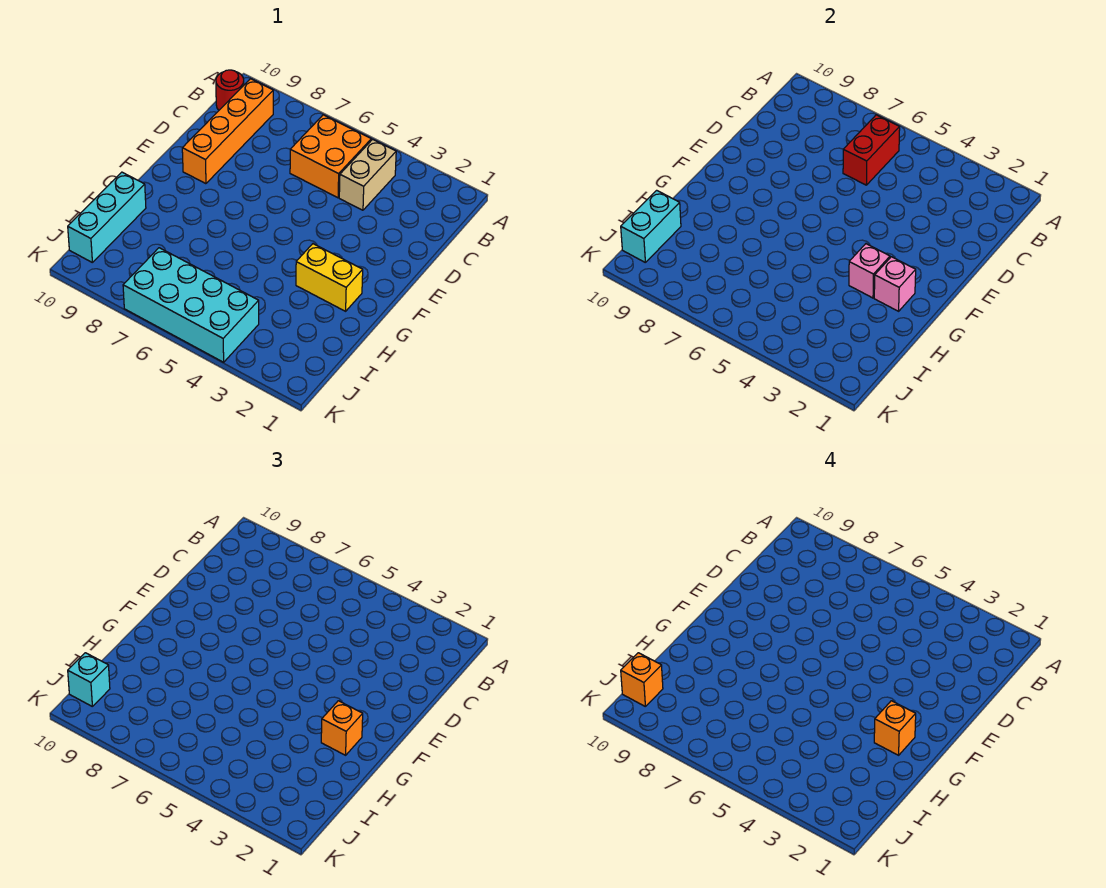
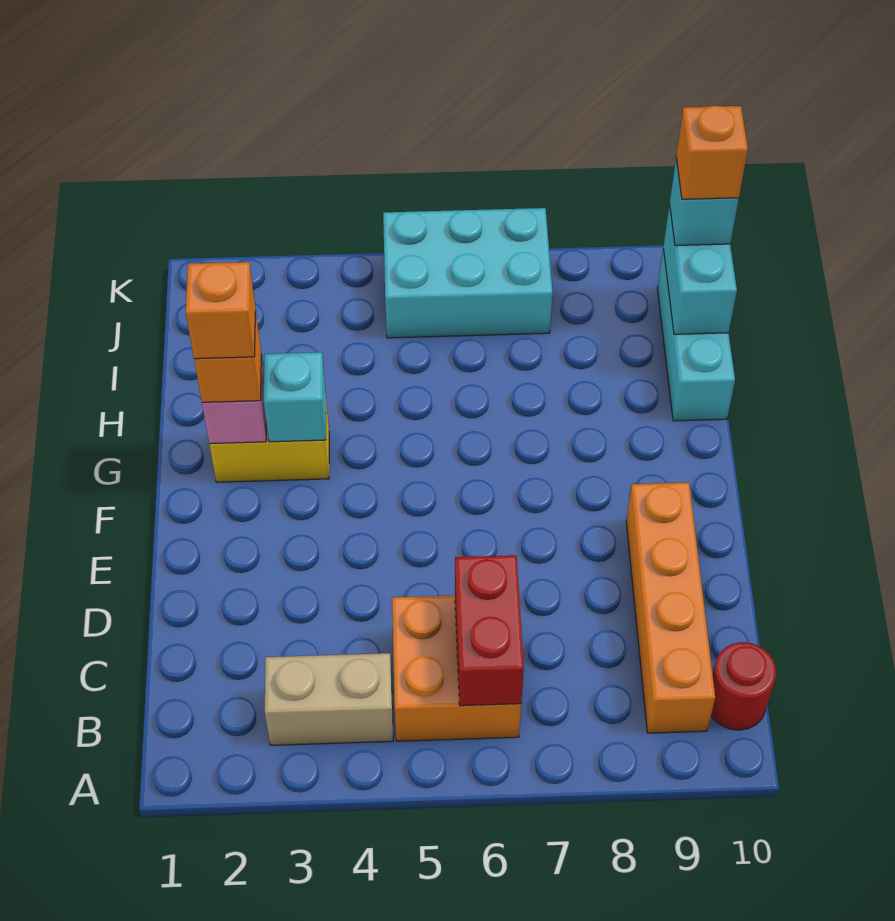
tan 1x2 brick [339,139,396,210] -> tan 1x2 brick turned to [265,653,393,745]
pink 1x1 brick [849,244,890,298] -> cyan 1x1 brick [264,352,326,442]
cyan 2x4 brick [123,248,259,362] -> cyan 2x3 brick [383,208,553,338]

